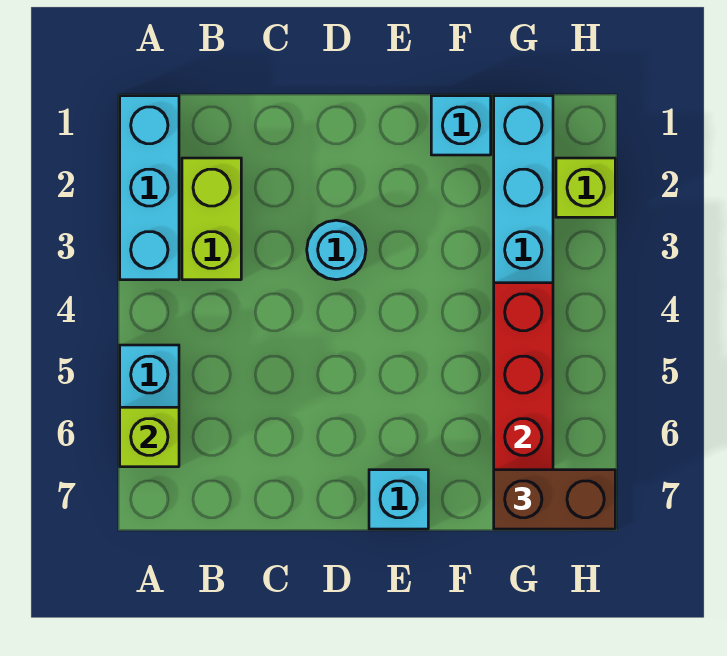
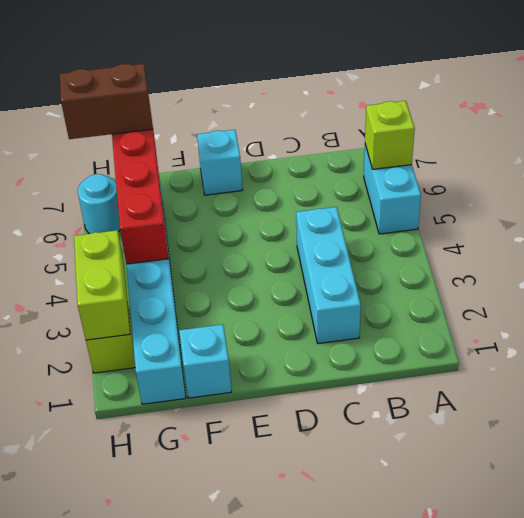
cyan 1x3 brick [120,96,179,280] -> cyan 1x3 brick moved to [296,207,361,344]
lime 1x2 brick [182,158,241,280] -> lime 1x2 brick moved to [74,230,130,340]
cyan 1x1 round brick [307,220,366,280] -> cyan 1x1 round brick moved to [78,174,120,234]

